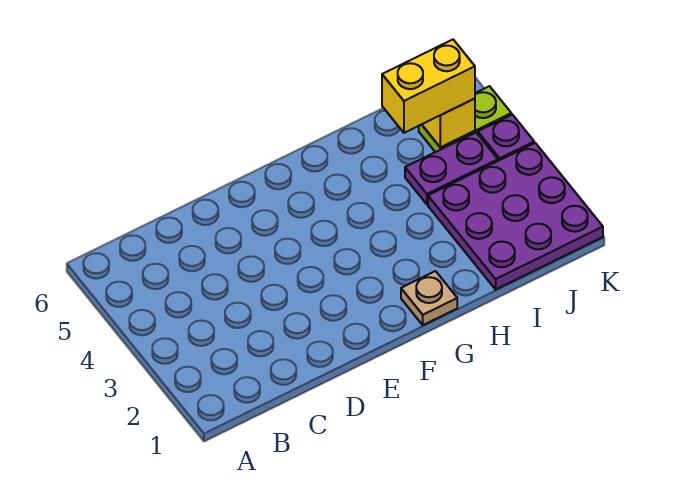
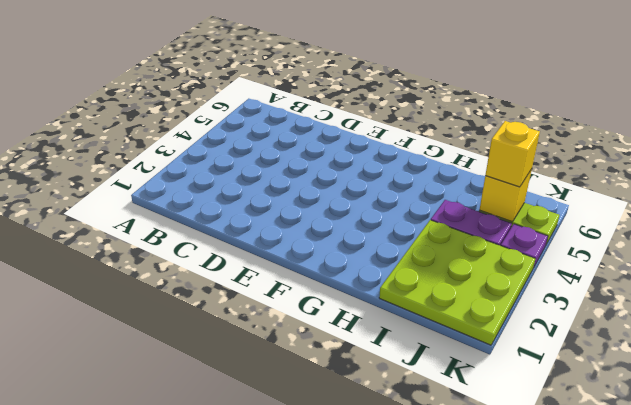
tan 1x1 plate [401,271,457,325] -> none
purple 3x3 plate [428,143,603,289] -> lime 3x3 plate [379,220,535,345]
yellow 1x2 brick [382,40,475,133] -> yellow 1x1 brick [485,121,540,187]

